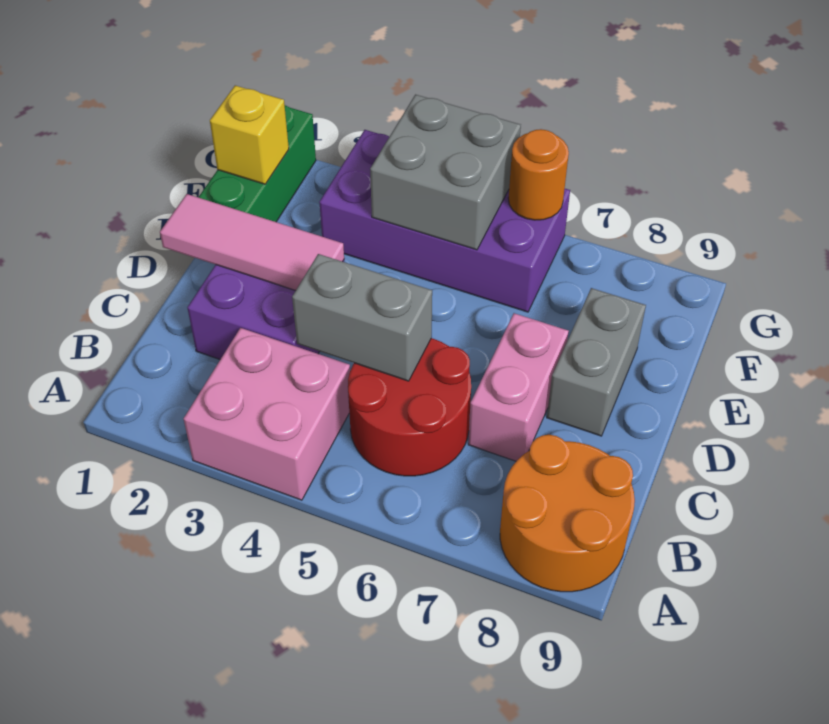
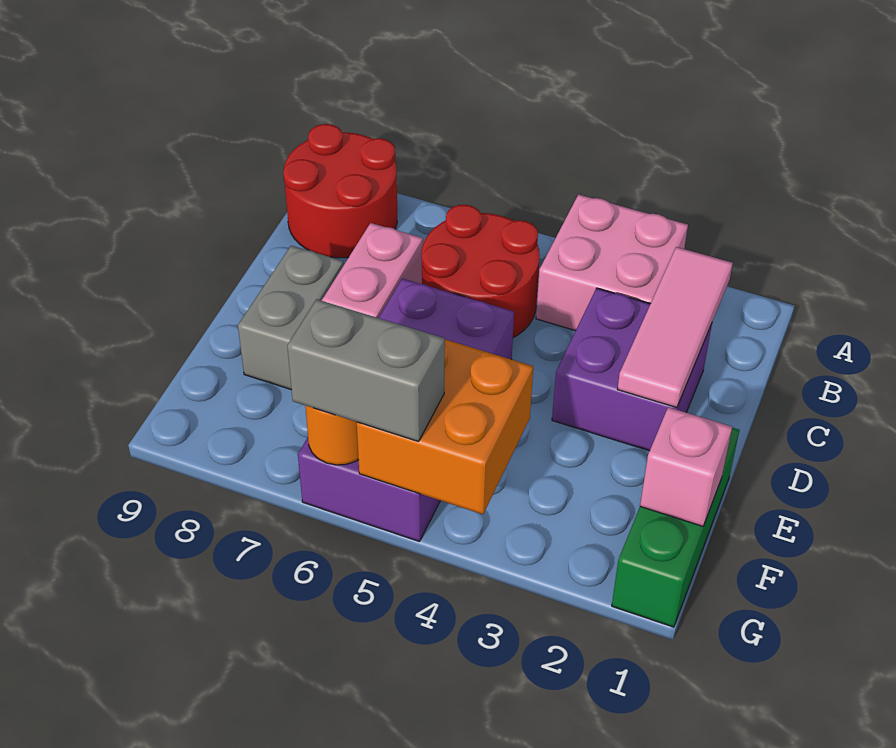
orange 2x2 round brick [500,435,635,592] -> red 2x2 round brick [283,124,397,258]
grey 1x2 brick [292,254,432,381] -> grey 1x2 brick moved to [287,299,445,442]
pink 1x3 tile [160,194,344,291] -> pink 1x3 tile turned to [618,247,733,408]
yellow 1x1 brick [210,85,289,184] -> pink 1x1 brick [640,407,732,526]
purple 2x4 brick [319,130,570,312] -> purple 2x4 brick turned to [298,278,514,541]
grey 2x2 brick [370,95,521,250] -> orange 2x2 brick [357,340,533,514]

